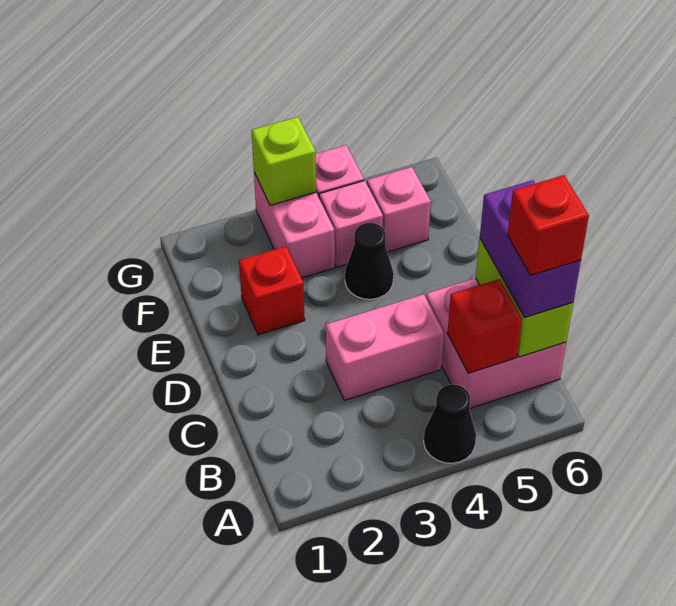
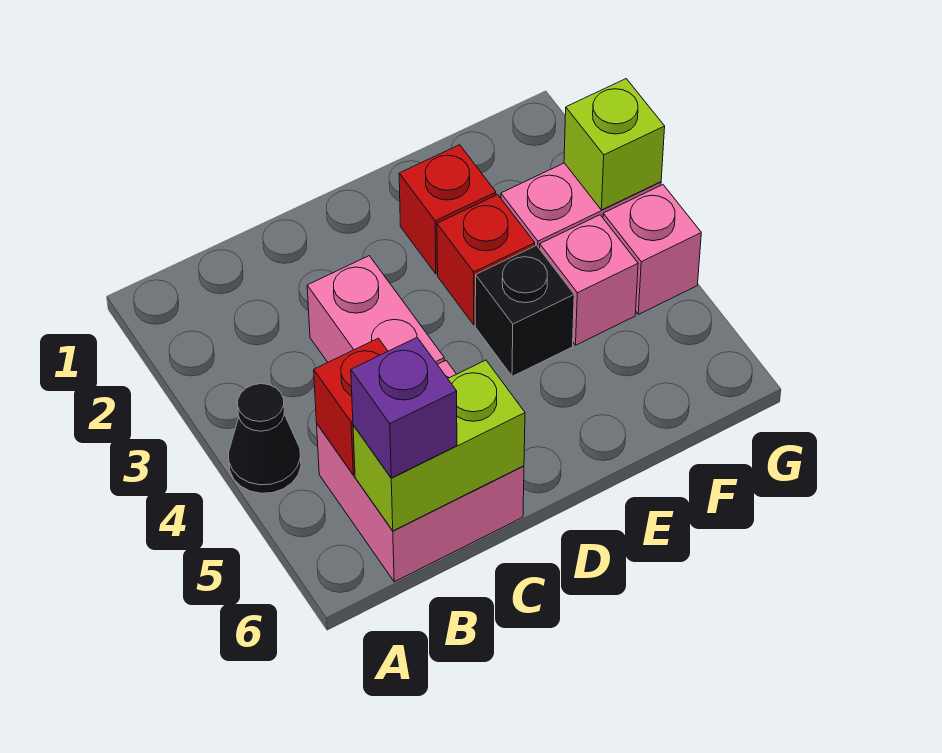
purple 1x2 brick [480,180,581,317] -> purple 1x1 brick [351,338,457,478]
red 1x1 brick [507,175,589,275] -> red 1x1 brick moved to [437,195,535,325]
black 1x1 cone [345,223,394,299] -> black 1x1 brick [475,245,574,376]
pink 1x1 brick [367,167,431,252] -> none

